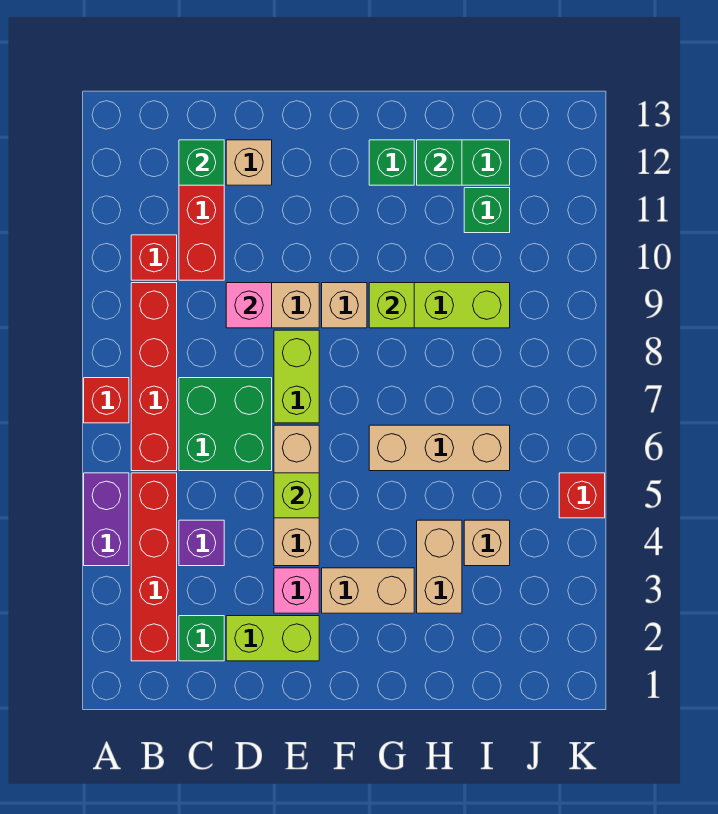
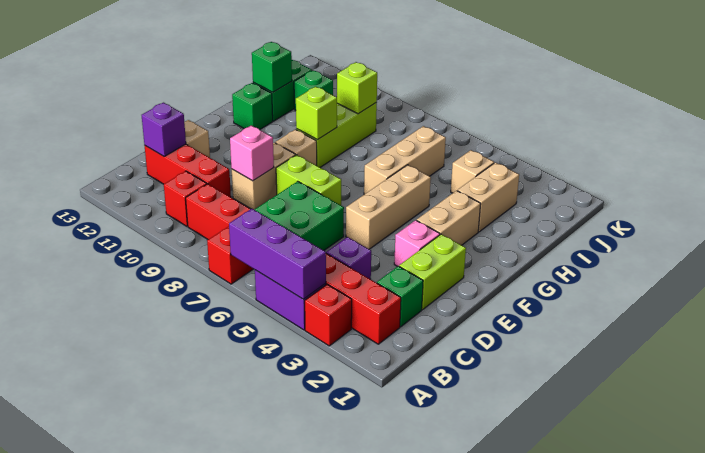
none -> purple 1x3 brick [229,209,326,299]
green 1x1 brick [179,140,224,185] -> purple 1x1 brick [142,103,186,156]
tan 1x3 brick [274,425,319,566] -> tan 1x3 brick turned to [346,165,431,249]
lime 1x1 brick [274,473,319,518] -> lime 1x1 brick moved to [337,62,377,114]
tan 1x2 brick [417,520,462,613] -> tan 1x2 brick turned to [457,162,519,232]
red 1x1 brick [559,473,605,518] -> red 1x1 brick moved to [305,284,352,346]

